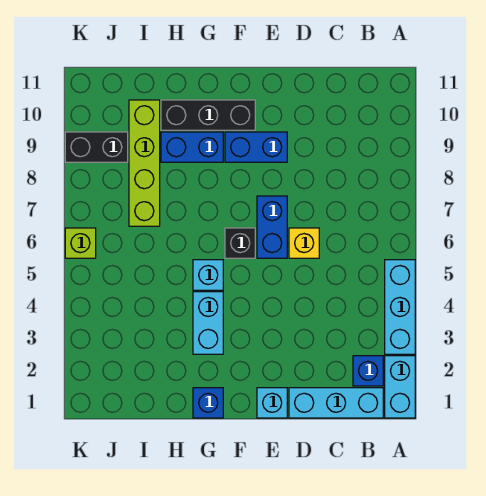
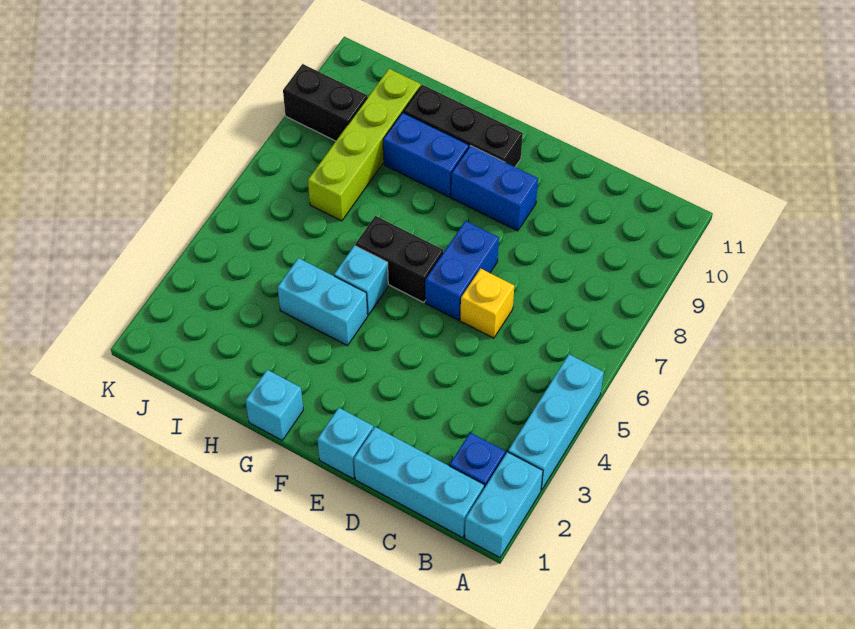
black 1x1 brick [225,228,255,258] -> black 1x2 brick [355,216,443,302]
blue 1x1 brick [193,388,223,418] -> cyan 1x1 brick [246,370,303,440]
cyan 1x2 brick [193,292,223,354] -> cyan 1x2 brick turned to [278,258,368,346]
lime 1x1 brick [65,228,96,258] -> none

